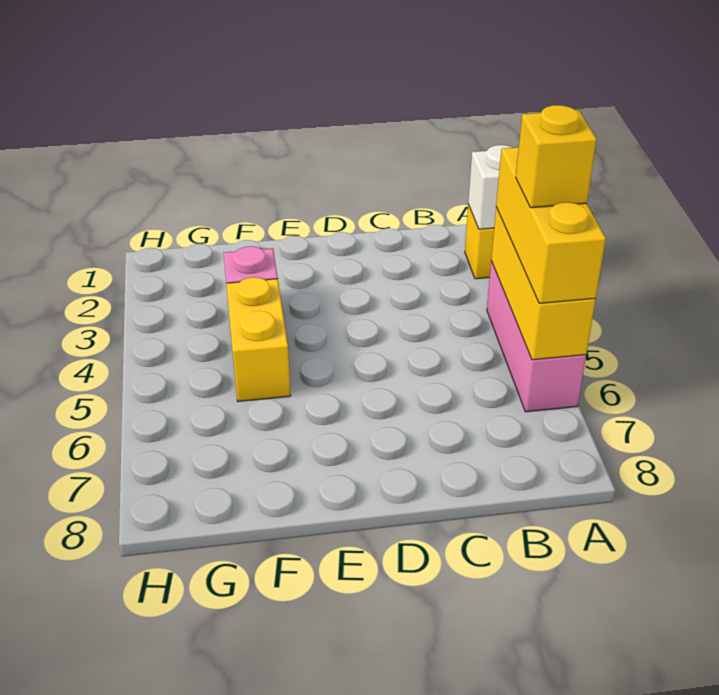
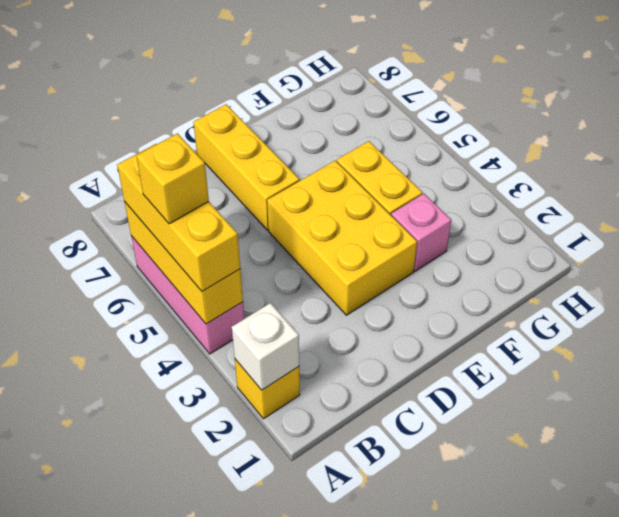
none -> yellow 2x3 brick [267,161,417,315]
none -> yellow 1x3 brick [193,104,300,230]

